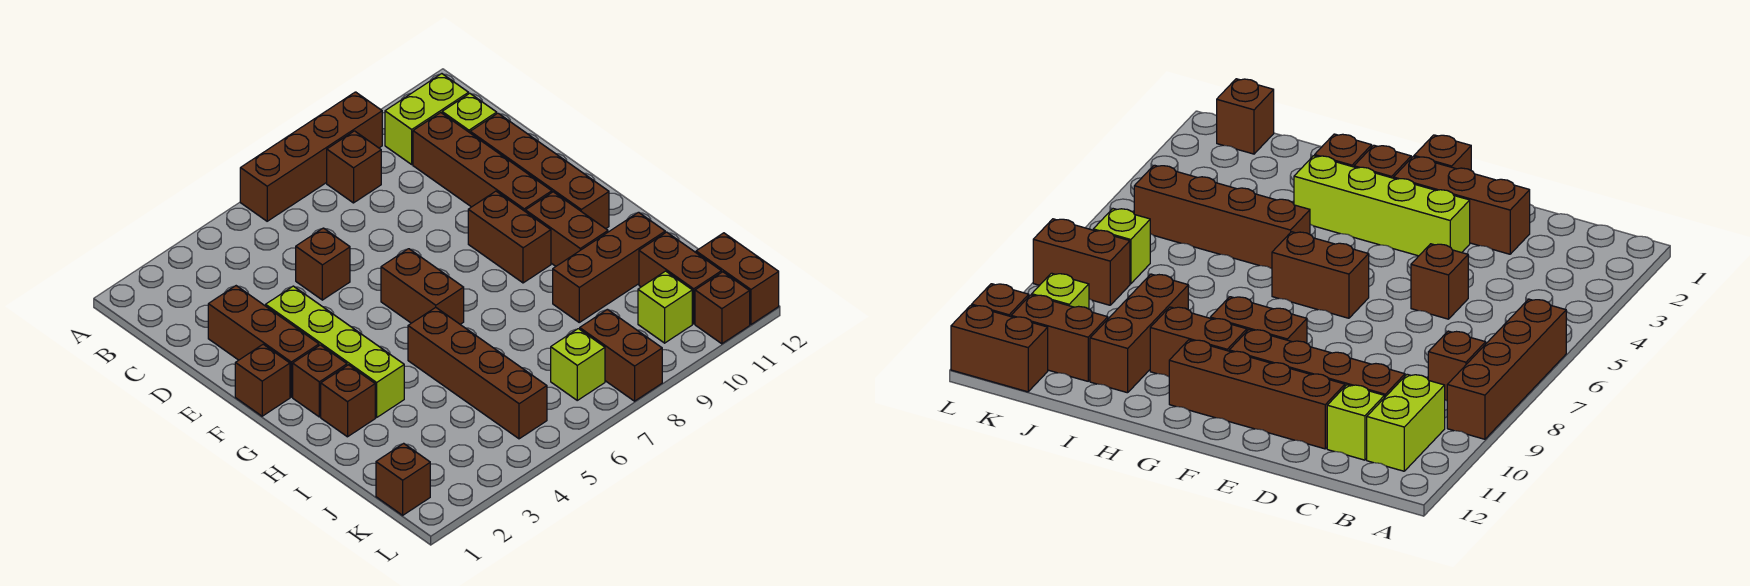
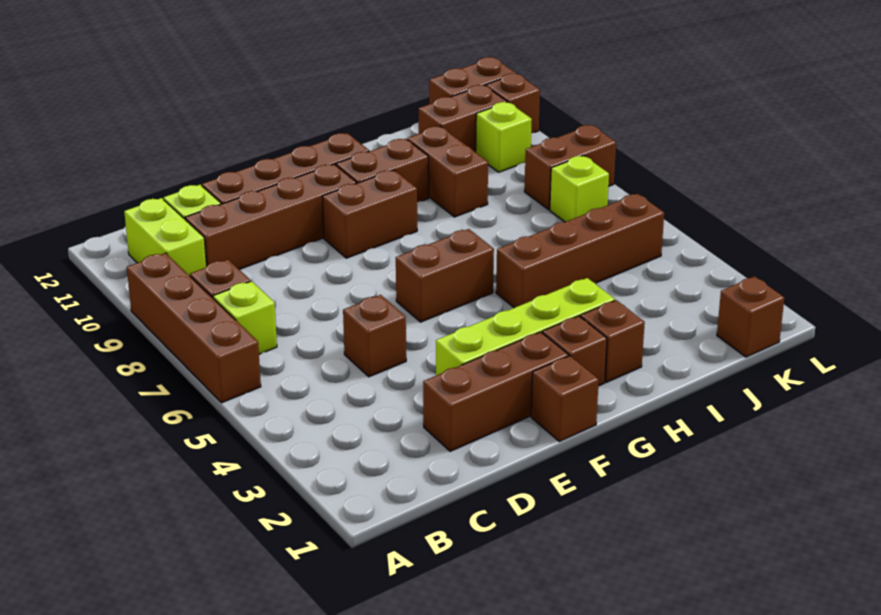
none -> lime 1x1 brick [213,281,277,354]
brown 1x3 brick [553,212,665,322] -> brown 1x2 brick [407,126,488,217]

